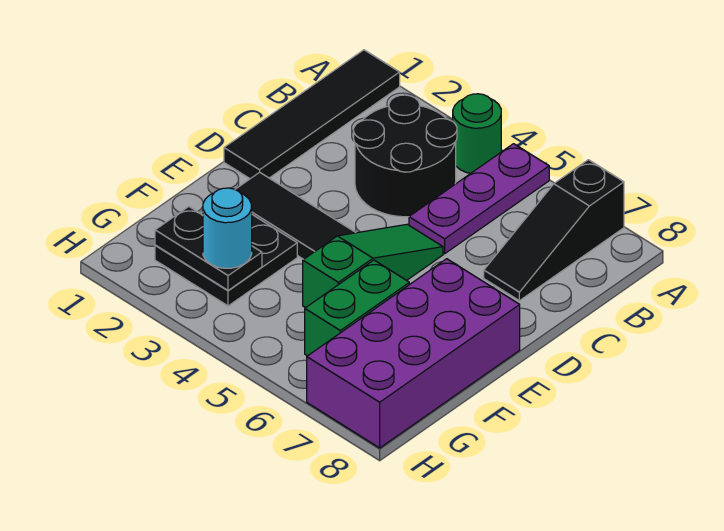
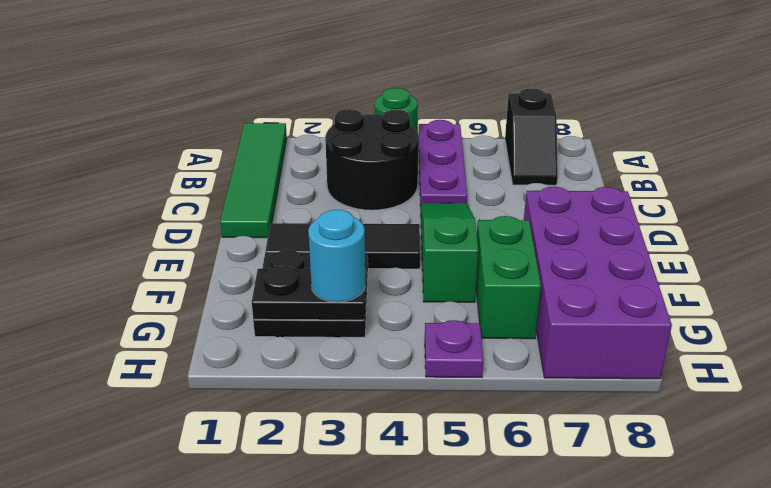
black 1x4 tile [224,50,400,179] -> green 1x4 tile [220,123,287,238]
black 1x3 slope [484,160,624,301] -> black 1x2 slope [505,88,558,185]
none -> purple 1x1 plate [425,320,483,377]

